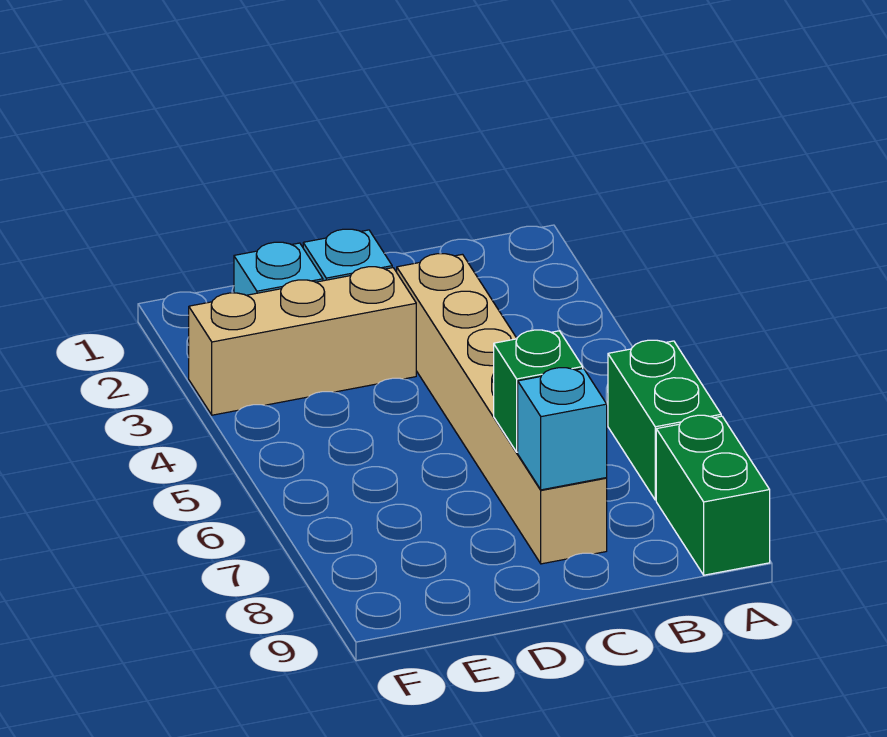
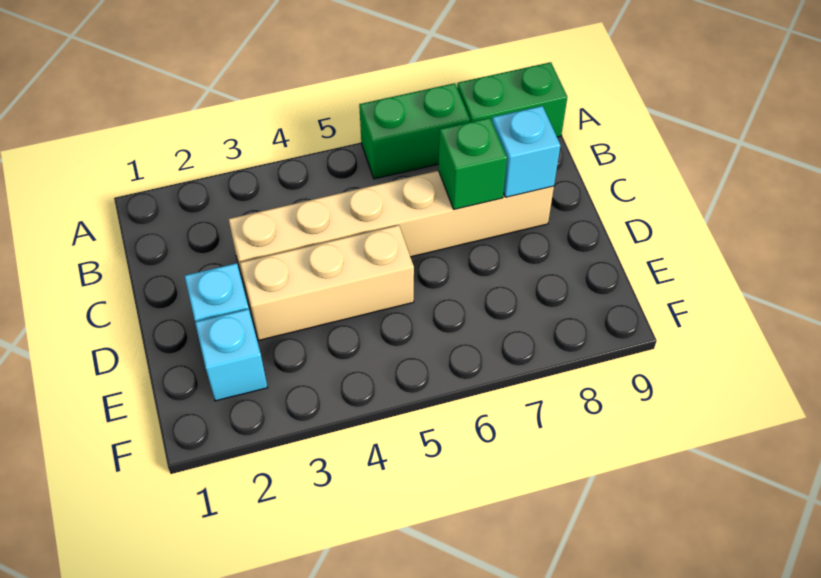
tan 1x3 brick [189,267,416,415] -> tan 1x3 brick turned to [240,225,414,341]

